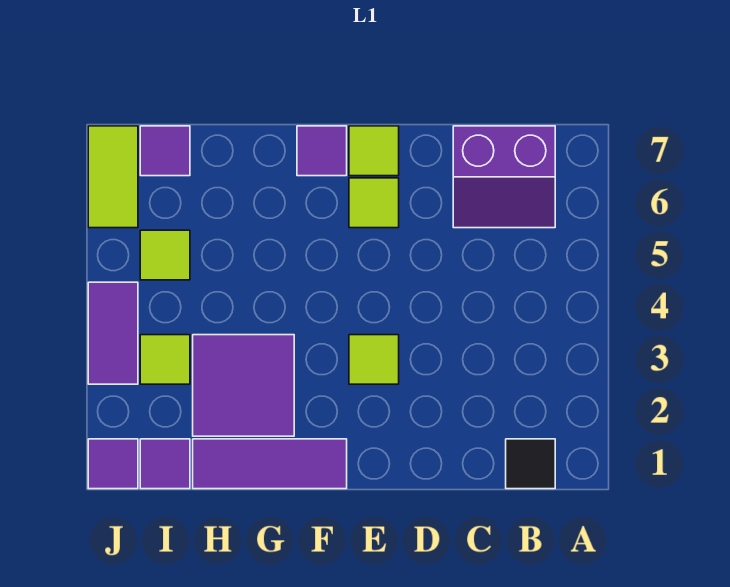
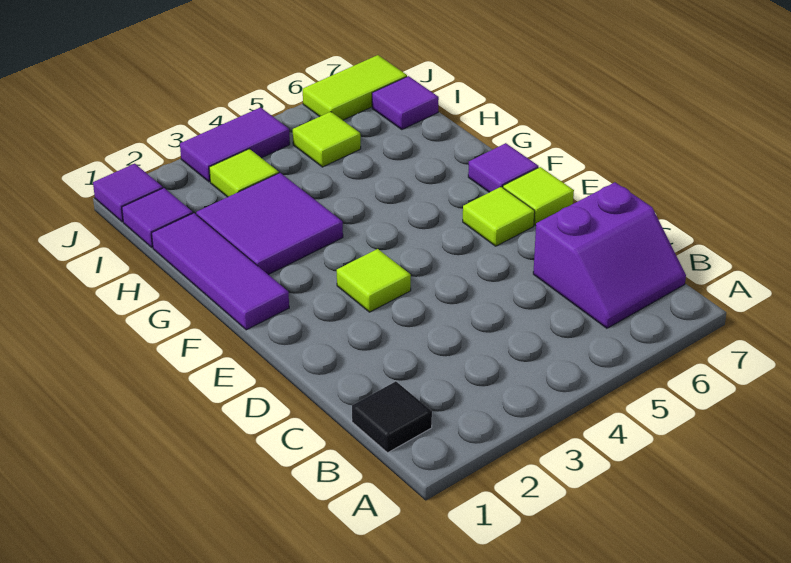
purple 2x2 slope [453,126,555,228] -> purple 2x2 slope turned to [533,182,686,328]

